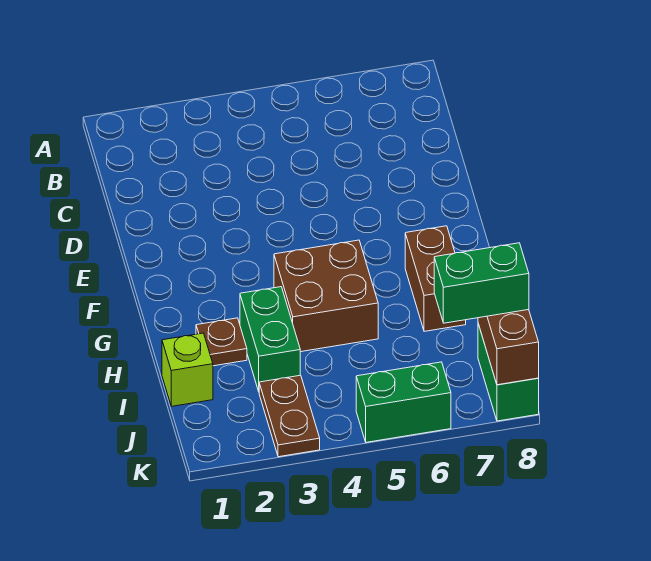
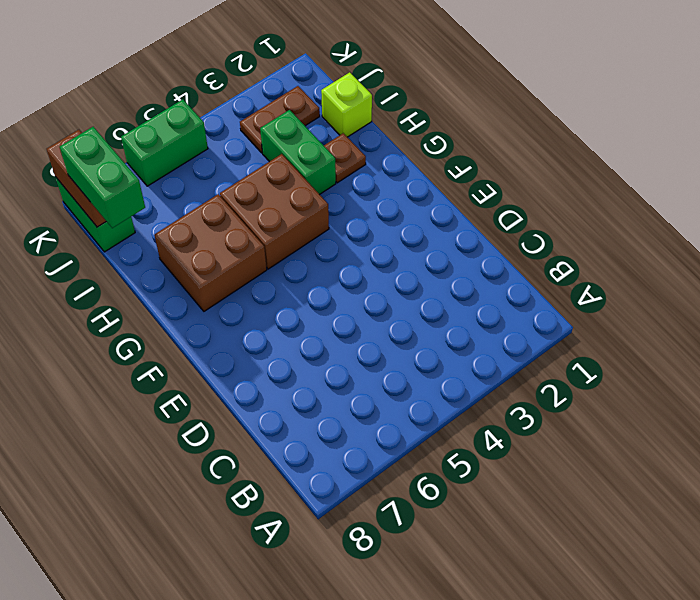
brown 1x2 brick [405,226,466,331] -> brown 2x2 brick [154,194,267,311]
brown 1x2 plate [259,375,320,457] -> brown 1x2 plate turned to [240,86,320,153]
green 1x2 brick [434,243,529,323] -> green 1x2 brick turned to [60,127,145,228]

